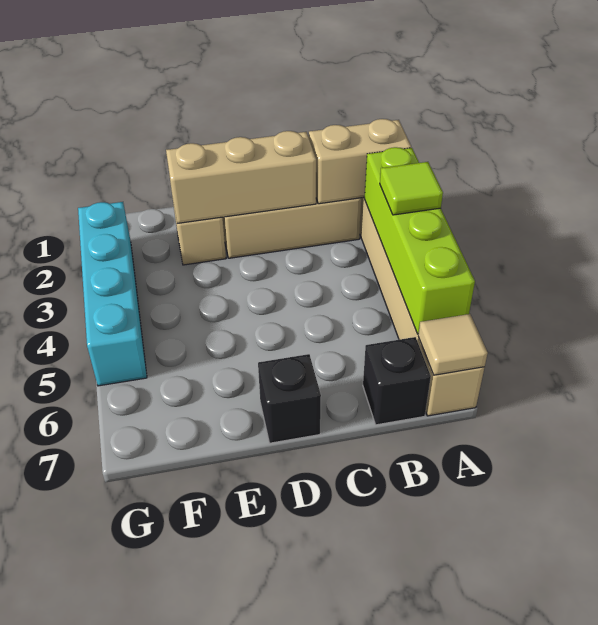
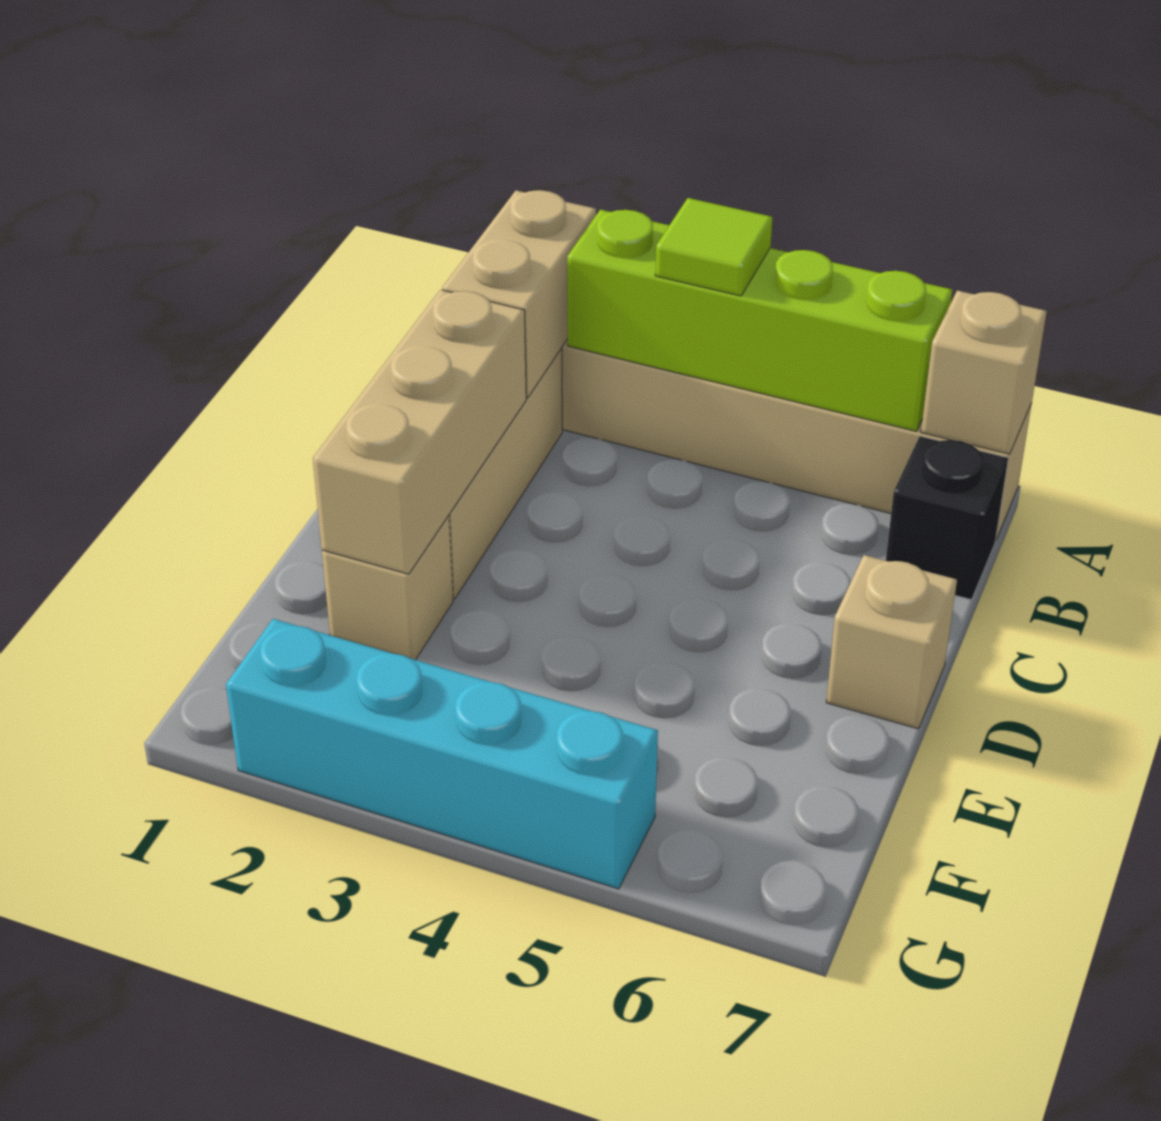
tan 1x1 tile [418,314,488,375] -> tan 1x1 brick [921,290,1047,454]
black 1x1 brick [258,354,321,443] -> tan 1x1 brick [826,555,957,729]

